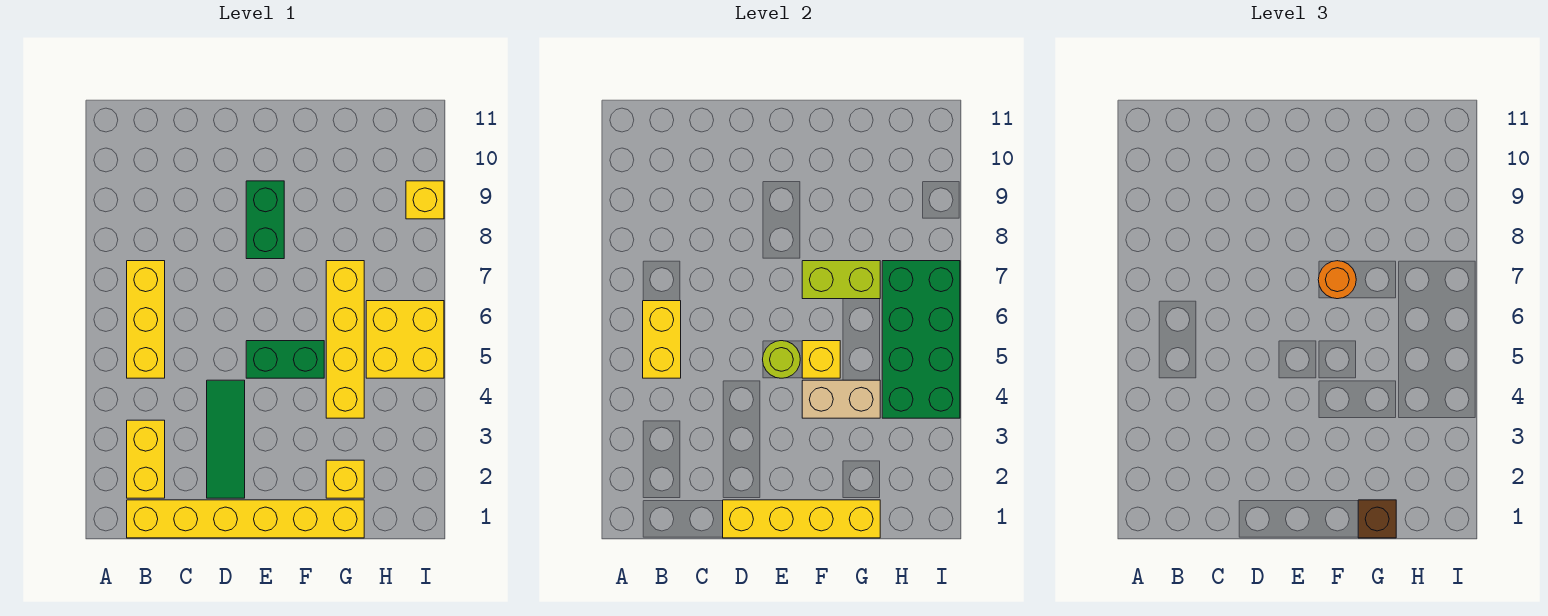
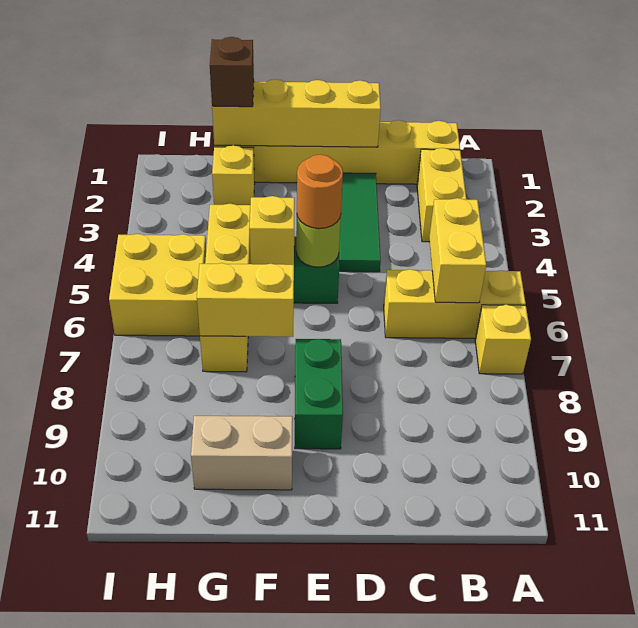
yellow 1x3 brick [127,261,165,378] -> yellow 1x3 brick turned to [384,269,526,338]
tan 1x2 brick [802,380,880,418] -> tan 1x2 brick moved to [191,416,293,490]
lime 1x2 brick [802,261,880,299] -> yellow 1x2 brick [197,263,294,337]
orange 1x1 round brick [1318,261,1356,299] -> orange 1x1 round brick moved to [297,155,343,229]
green 2x4 brick [882,261,960,418] -> none
yellow 1x1 brick [406,181,444,219] -> yellow 1x1 brick moved to [475,305,531,374]

